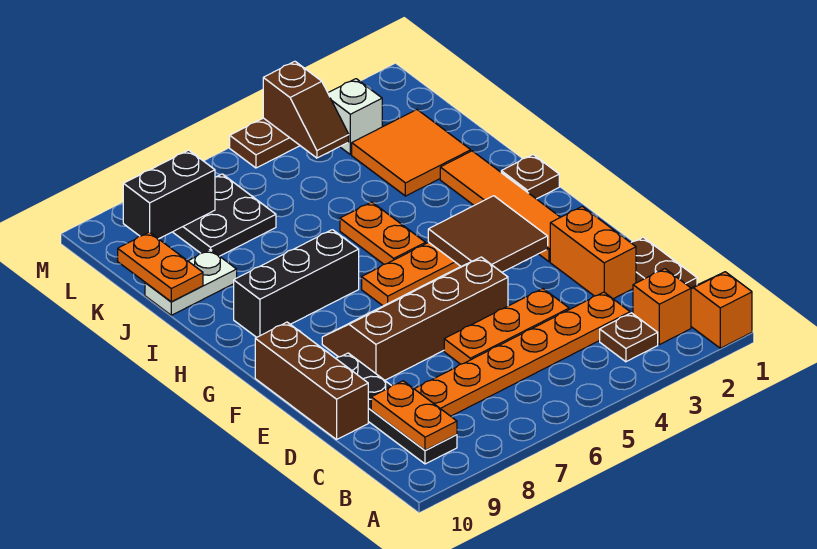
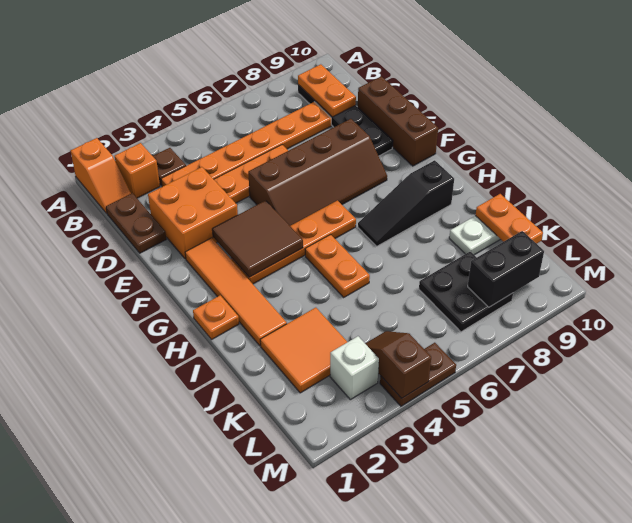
orange 1x2 brick [550,206,636,299] -> orange 2x2 brick [148,167,238,259]
brown 1x1 plate [501,155,559,199] -> orange 1x1 plate [193,295,239,339]
black 1x3 brick [234,230,359,337] -> black 1x3 slope [358,160,454,246]

